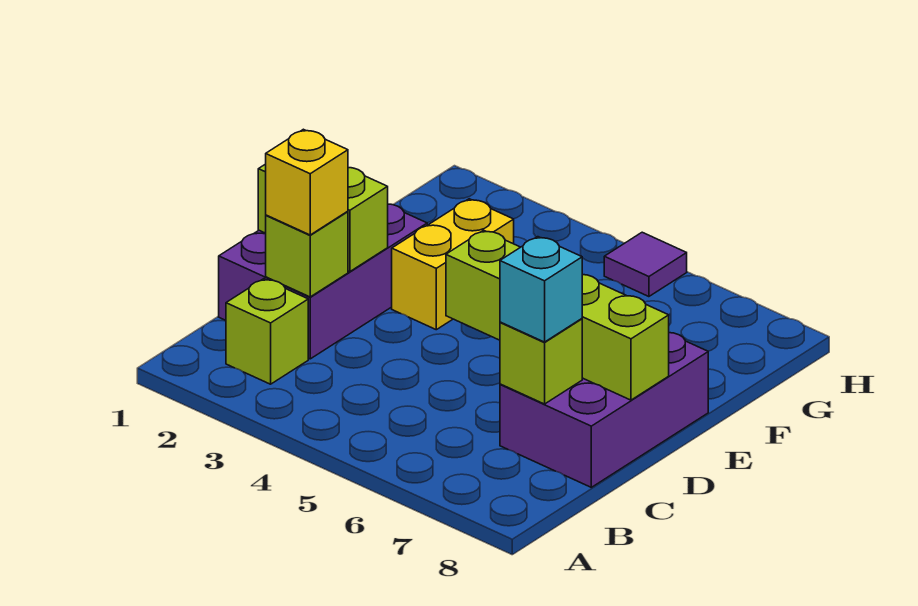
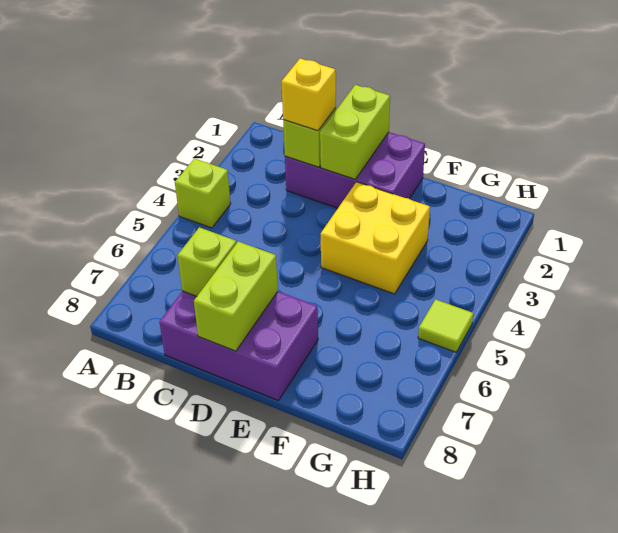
lime 1x1 brick [226,279,308,384] -> lime 1x1 brick moved to [175,159,231,228]
cyan 1x1 brick [500,237,582,342] -> none
lime 1x4 brick [446,230,669,400] -> lime 1x2 brick [194,242,278,351]
yellow 1x2 brick [392,199,514,330] -> yellow 2x2 brick [321,182,430,294]
purple 1x1 tile [604,232,687,297] -> lime 1x1 tile [418,299,473,352]

